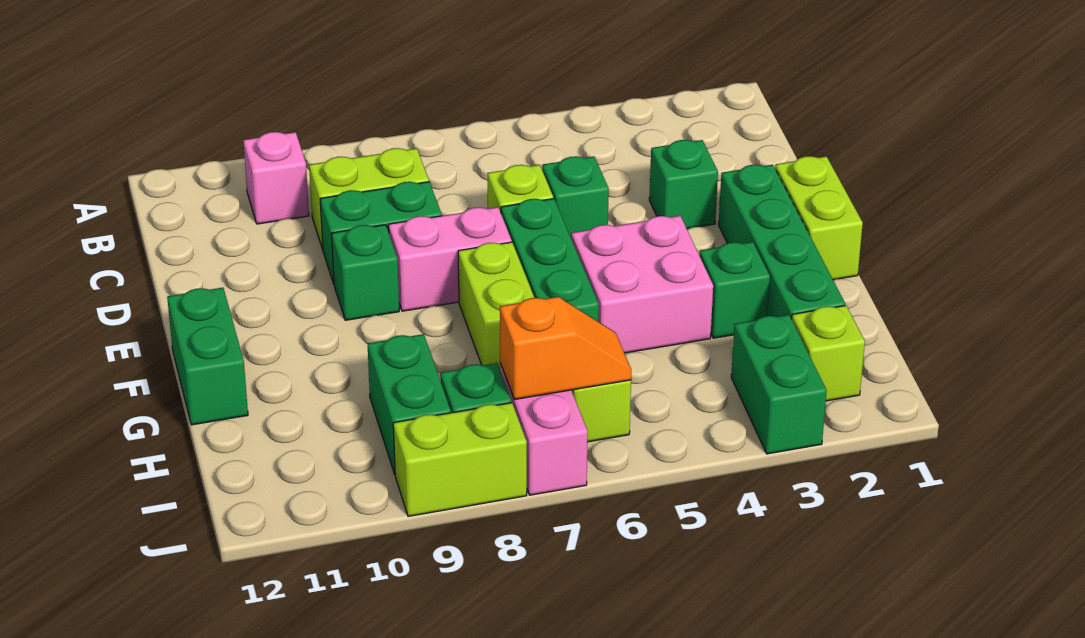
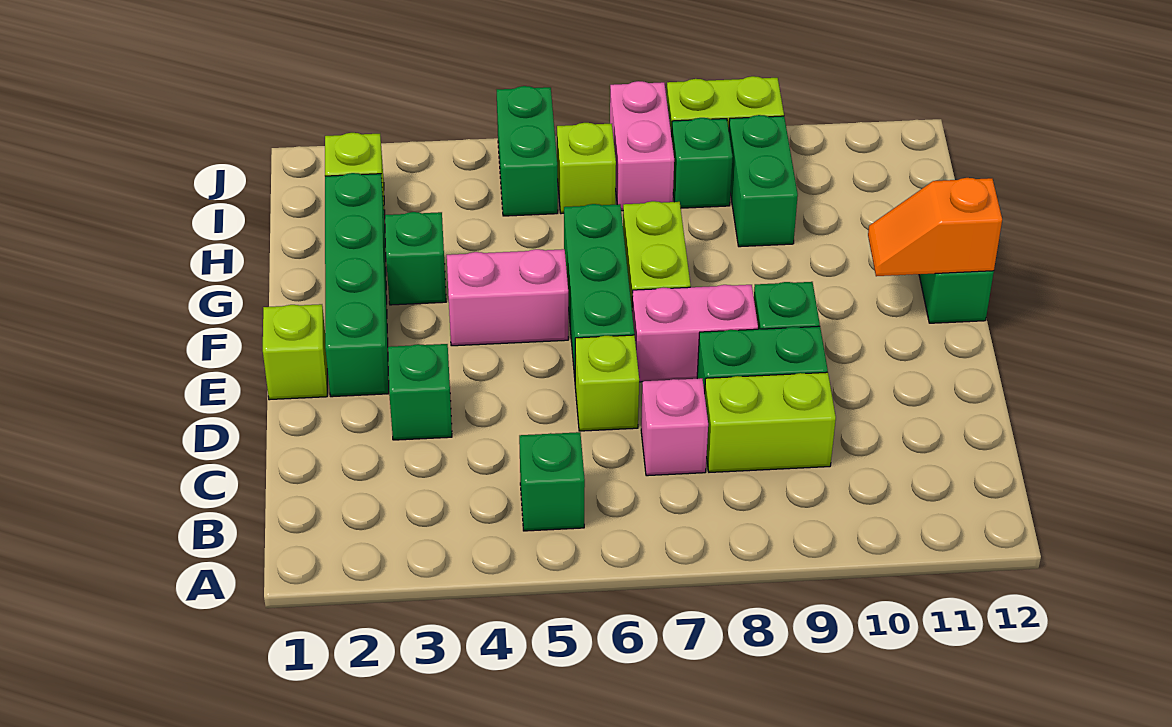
pink 1x1 brick [243,132,309,224] -> pink 1x1 brick moved to [641,378,708,476]
green 1x1 brick [542,156,609,237] -> green 1x1 brick moved to [519,432,585,531]
lime 1x2 brick [775,156,863,280] -> lime 1x1 brick [263,304,327,400]
pink 2x2 brick [571,216,713,353] -> pink 1x2 brick [447,249,568,346]
green 1x2 brick [731,315,827,454] -> green 1x2 brick moved to [497,86,558,216]
orange 1x2 slope [500,297,631,400] -> orange 1x2 slope moved to [868,178,1002,276]

